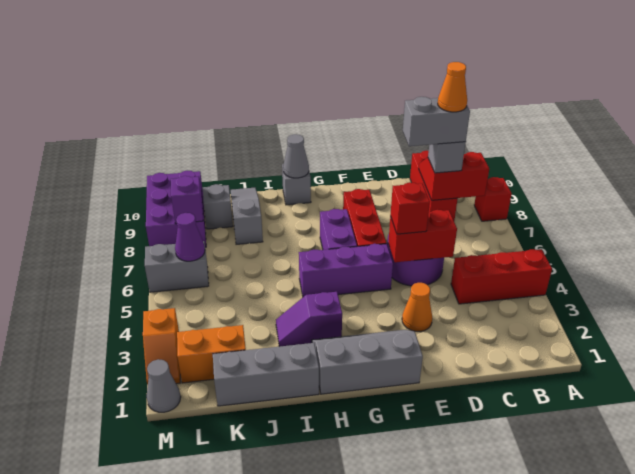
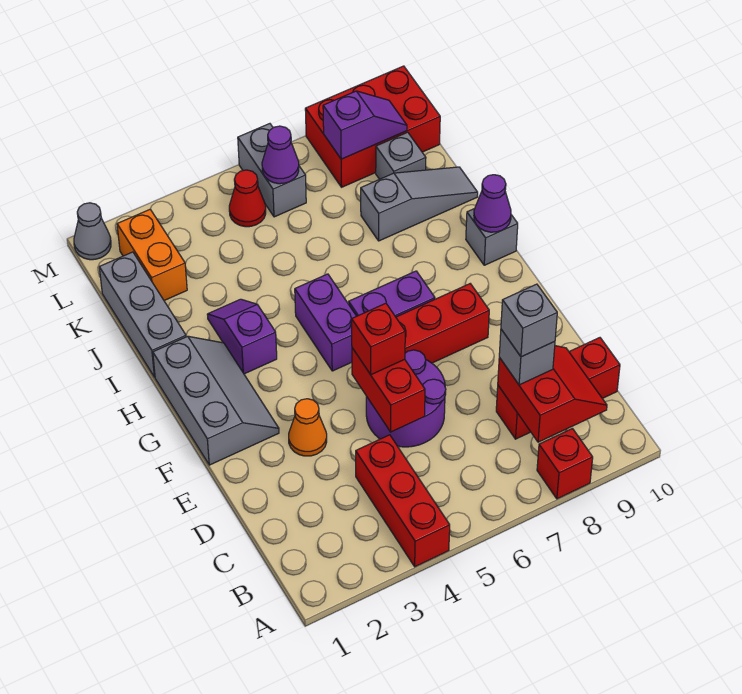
grey 1x2 brick [403,97,470,146] -> grey 1x1 brick [501,284,557,357]
orange 1x1 cone [438,62,467,112] -> none
purple 1x3 brick [299,244,393,297] -> purple 1x2 brick [295,274,356,371]
grey 1x1 cone [283,134,309,178] -> purple 1x1 cone [474,175,511,232]
none -> red 1x1 cone [229,170,266,227]
purple 2x3 brick [146,171,206,247] -> red 2x3 brick [305,66,440,187]
orange 1x2 slope [143,308,180,385] -> none

